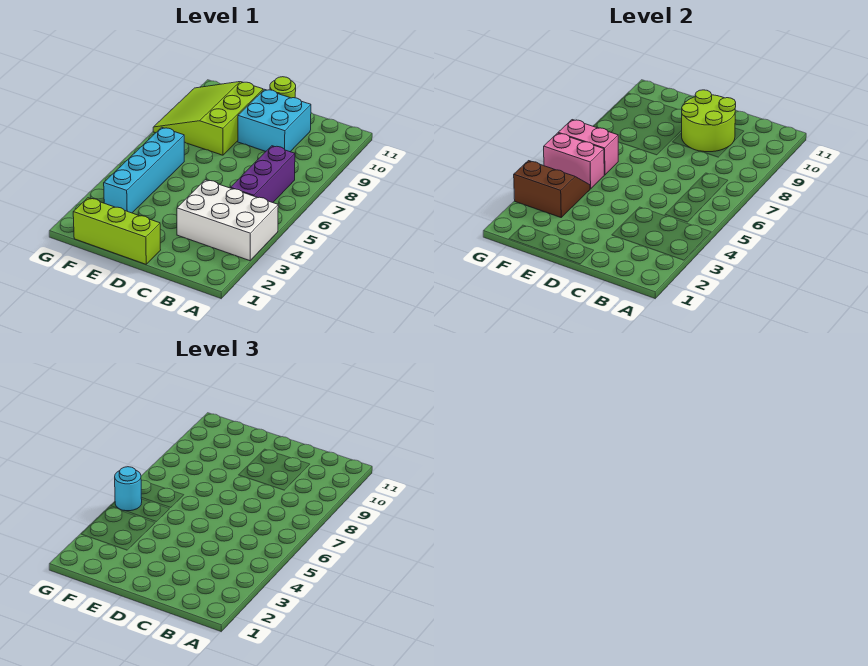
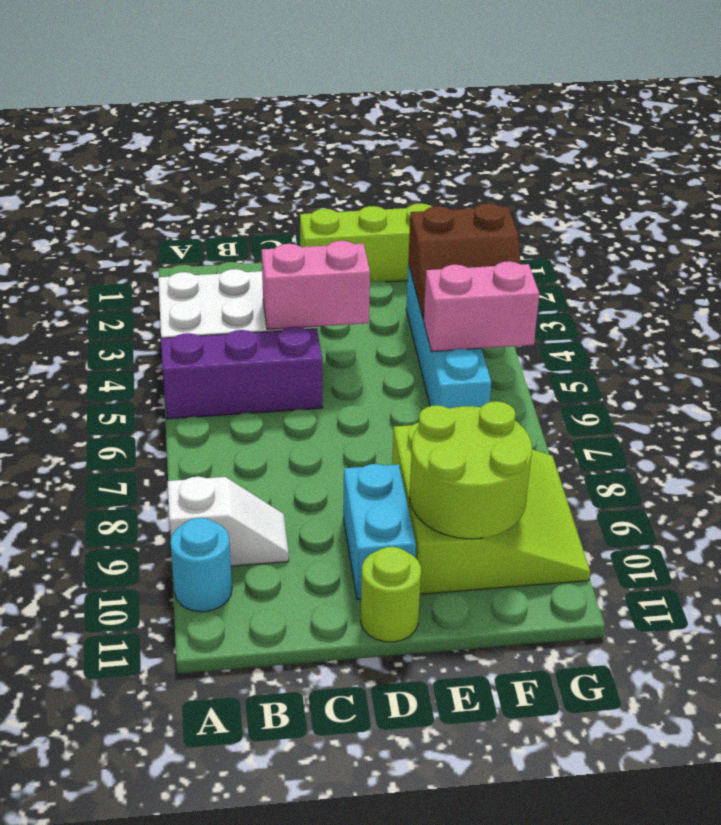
none -> white 1x2 slope [168,477,289,566]
purple 1x3 brick [230,146,295,203] -> purple 1x3 brick turned to [161,327,322,419]
cyan 2x2 brick [238,89,311,152] -> cyan 1x2 brick [343,464,416,599]
lime 2x2 round brick [681,90,736,152] -> lime 2x2 round brick moved to [410,401,532,539]
pink 1x2 brick [558,120,618,175] -> pink 1x2 brick moved to [262,241,370,330]
cyan 1x1 round brick [115,467,142,511] -> cyan 1x1 round brick moved to [170,518,232,612]

